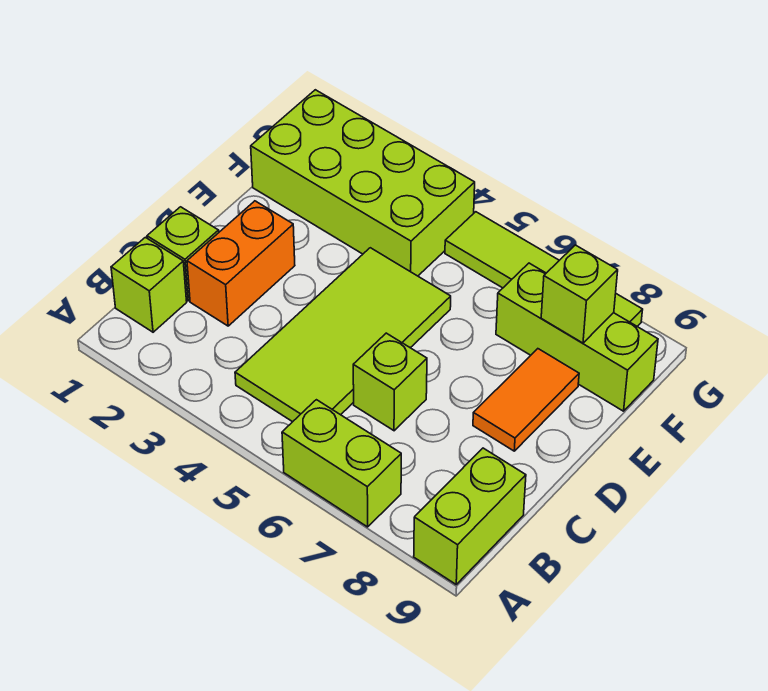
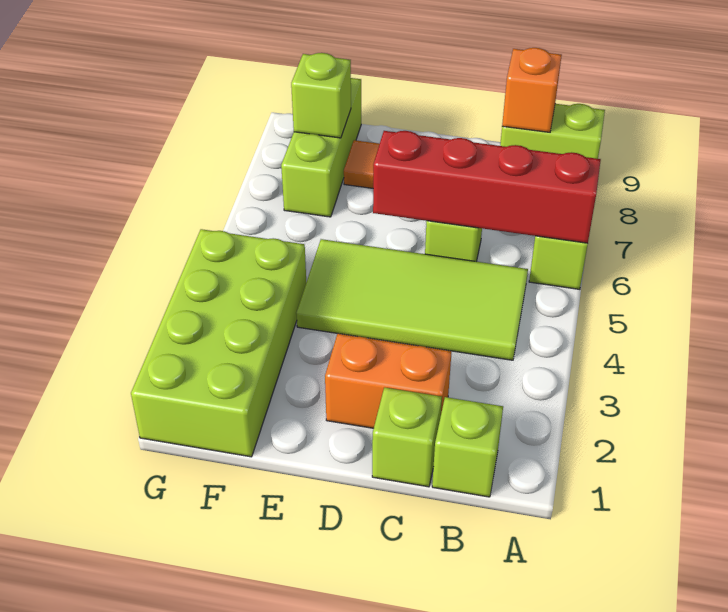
none -> red 1x4 brick [373,131,601,243]
none -> orange 1x1 brick [502,48,562,132]
lime 1x4 tile [445,212,643,326] -> none

